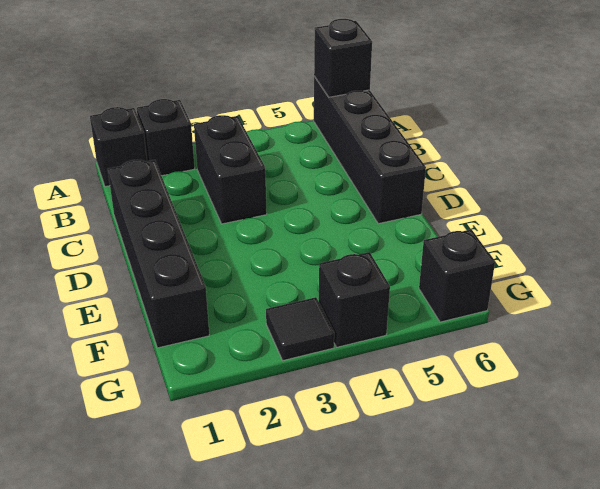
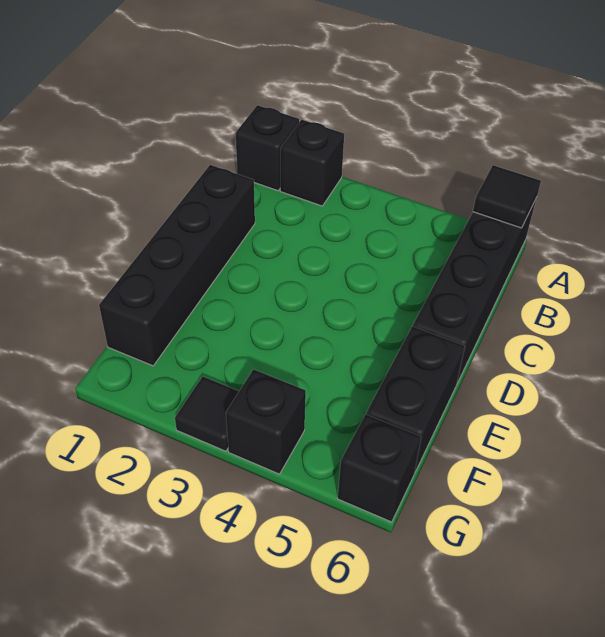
black 1x1 brick [314,19,372,97] -> black 1x1 tile [473,165,541,228]
black 1x2 brick [194,115,267,224] -> black 1x2 brick moved to [366,326,465,473]

